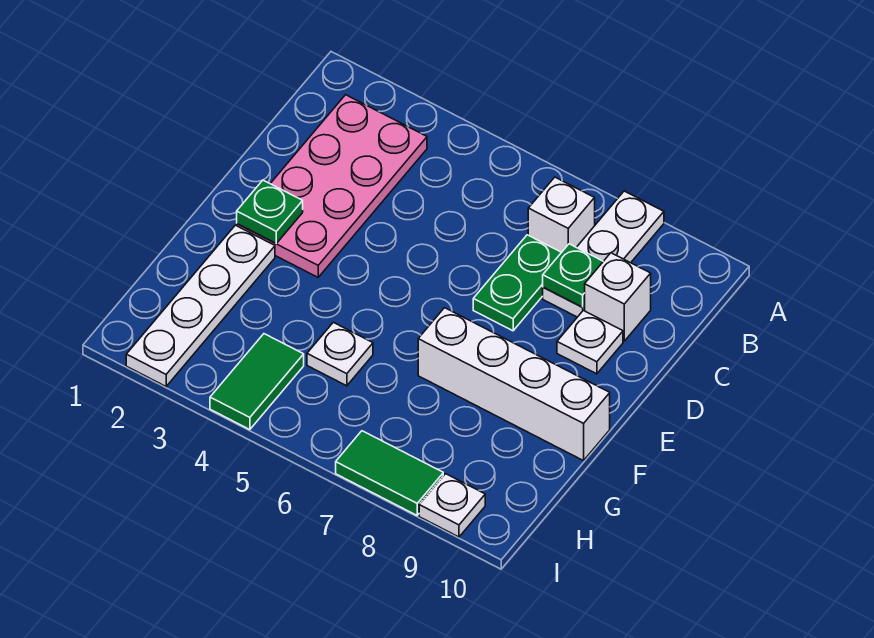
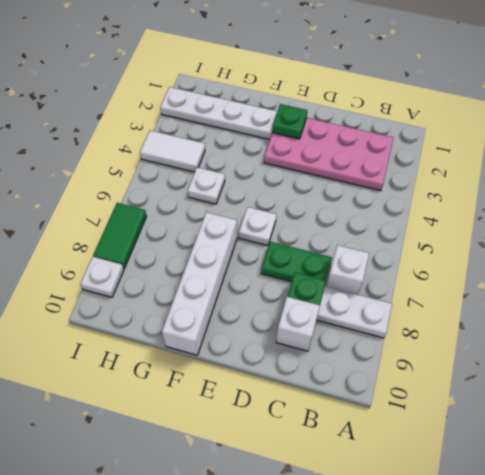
white 1x1 plate [557,310,623,374] -> white 1x1 plate moved to [239,207,276,246]
green 1x2 tile [210,334,304,430] -> white 1x2 tile [140,130,205,172]

